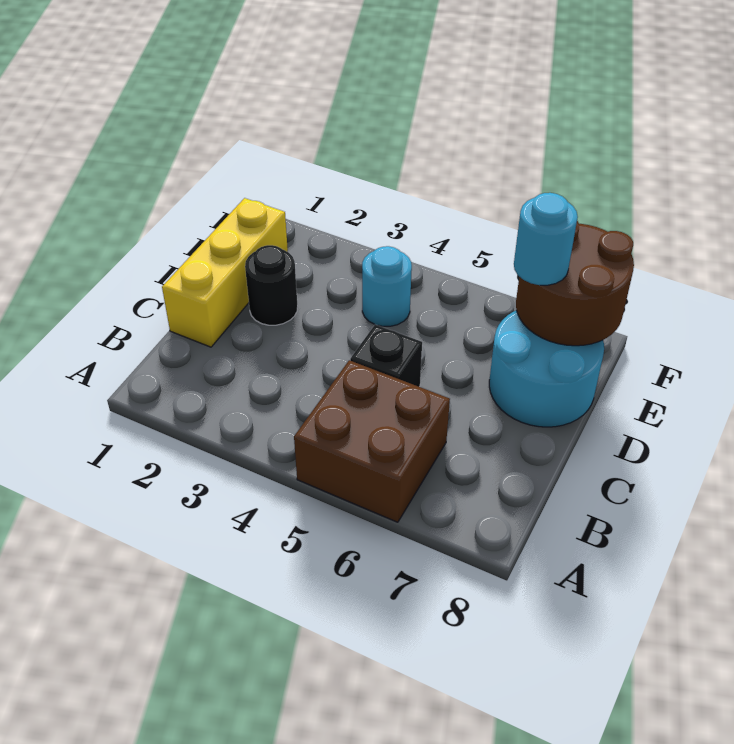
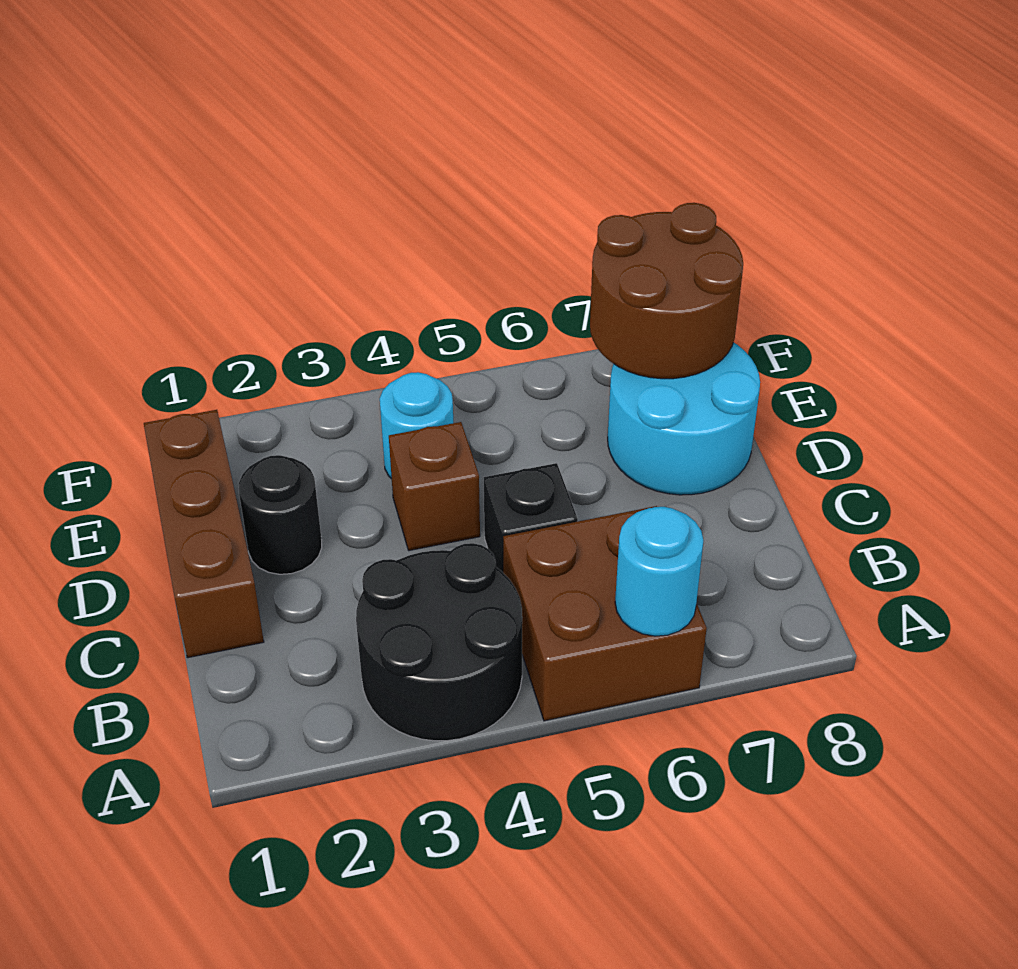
none -> black 2x2 round brick [356,543,522,741]
yellow 1x3 brick [162,198,288,347] -> brown 1x3 brick [144,410,264,658]
none -> brown 1x1 brick [389,422,480,551]
cyan 1x1 round brick [514,193,578,285] -> cyan 1x1 round brick moved to [615,507,703,636]

